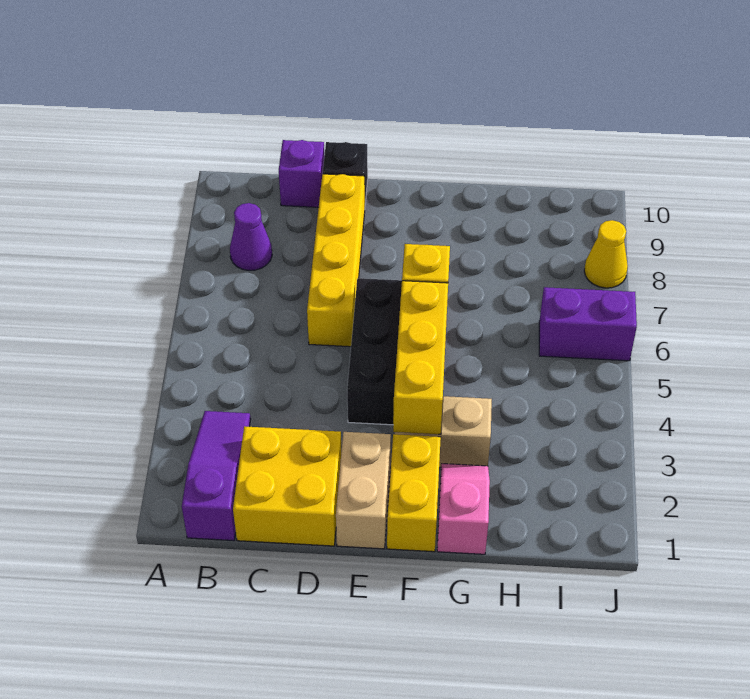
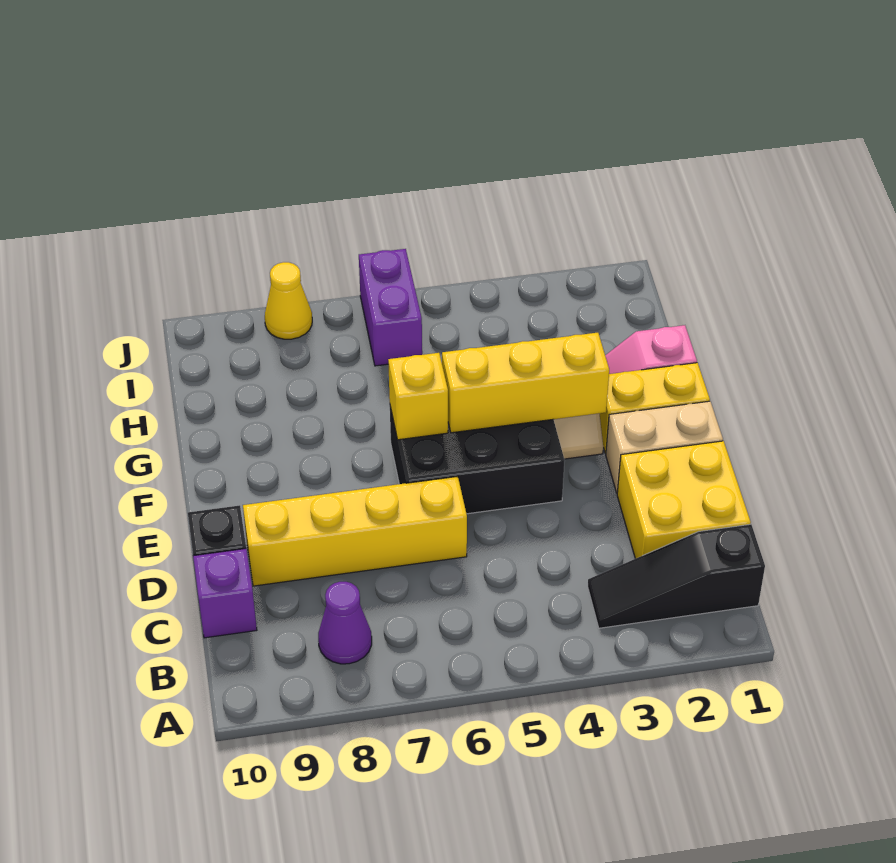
purple 1x3 slope [182,411,251,541] -> black 1x3 slope [588,524,765,628]

